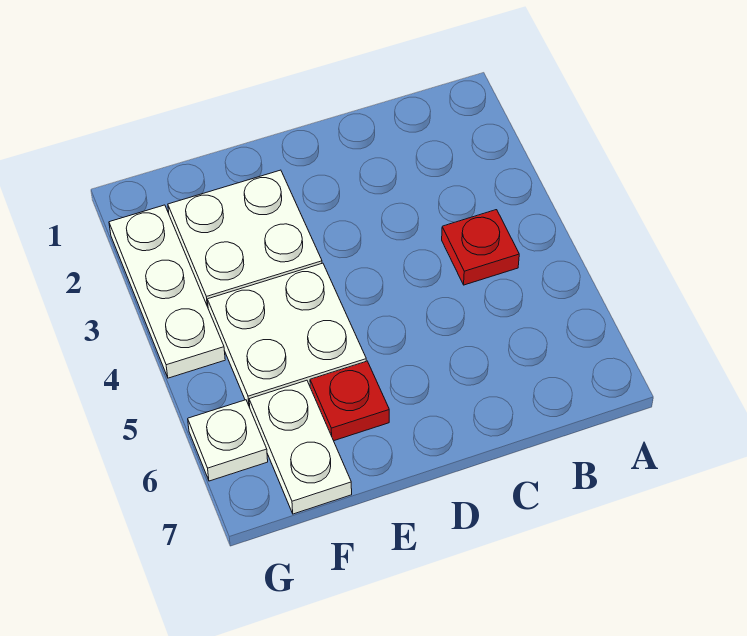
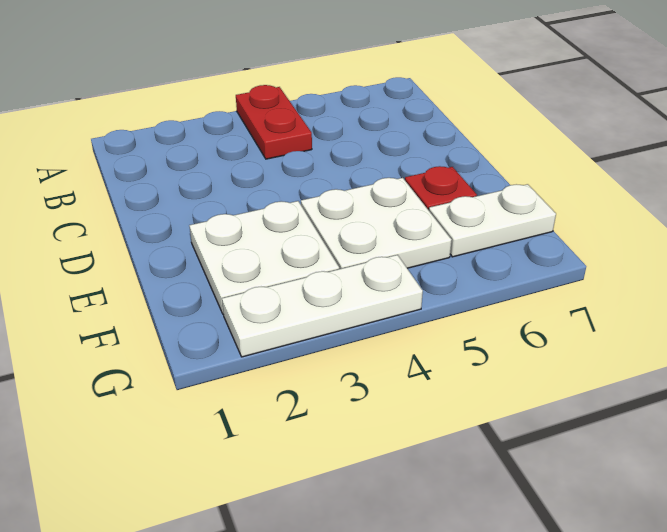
red 1x1 plate [442,210,519,285] -> red 1x2 plate [236,85,312,159]
white 1x1 plate [188,400,268,481] -> none

